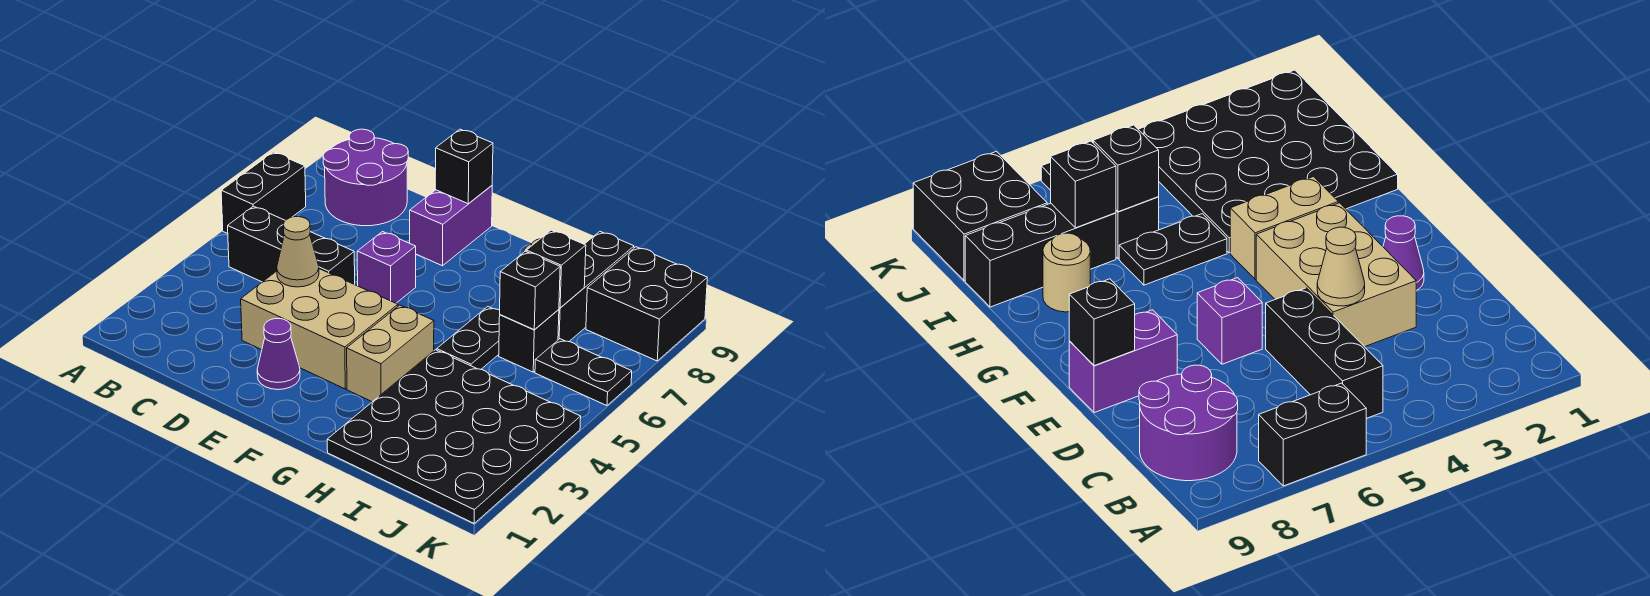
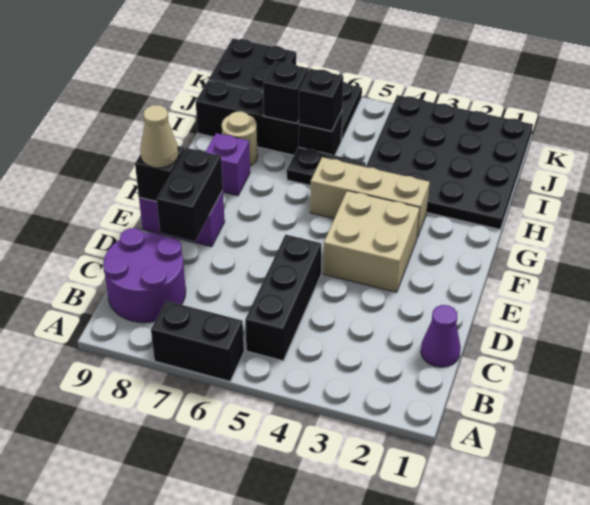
tan 2x3 brick [241,269,398,389] -> tan 2x2 brick [323,191,420,292]
tan 1x1 cone [277,217,319,287] -> tan 1x1 cone moved to [140,105,178,168]
none -> black 1x2 brick [157,148,223,241]
purple 1x1 cone [257,319,300,390] -> purple 1x1 cone moved to [421,305,461,367]
purple 1x1 brick [357,232,416,303] -> purple 1x1 brick moved to [206,133,250,196]
tan 1x2 brick [347,305,434,402] -> tan 1x3 brick [310,157,430,237]

